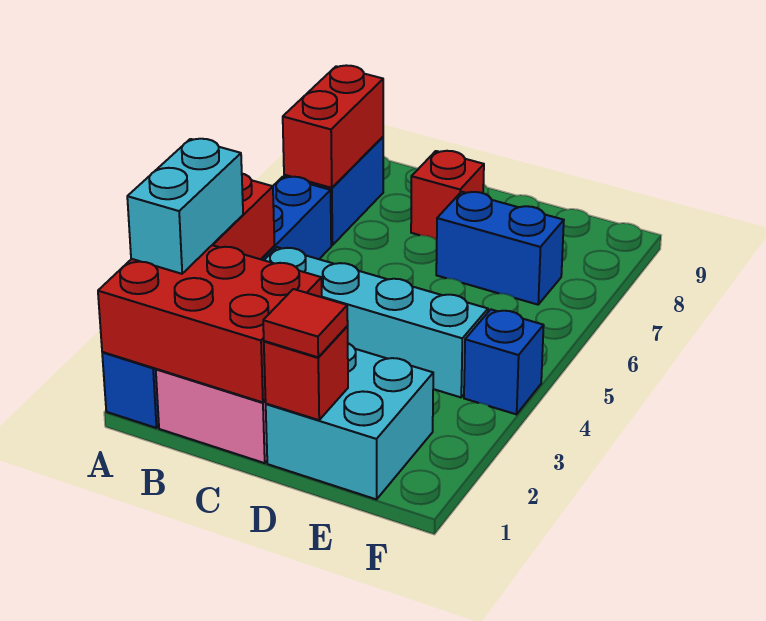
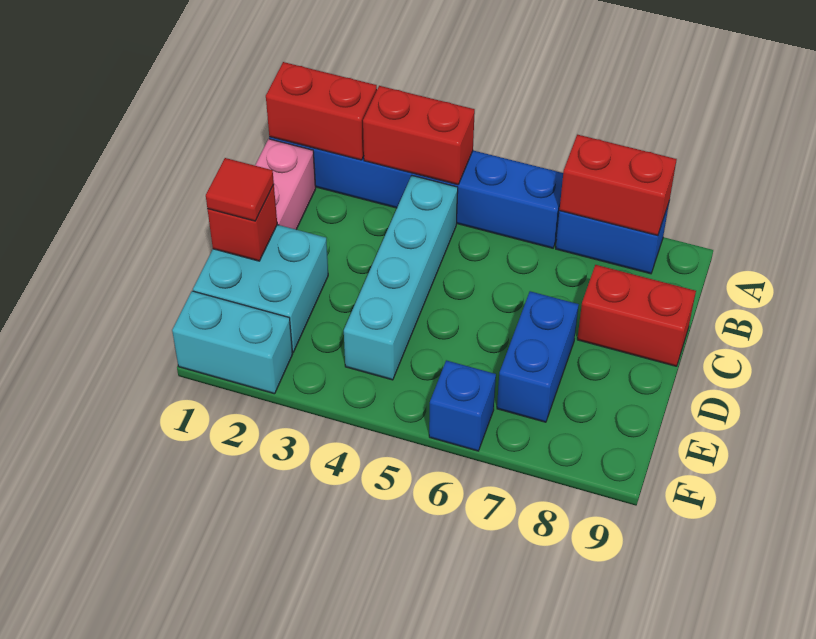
red 2x3 brick [98,245,322,402] -> red 1x2 brick [266,62,377,160]
cyan 1x2 brick [127,139,243,274] -> cyan 1x2 brick moved to [172,291,293,394]
red 1x1 brick [411,151,484,240] -> red 1x2 brick [577,265,696,366]
blue 1x1 brick [464,310,544,414] -> blue 1x1 brick moved to [429,360,496,451]

